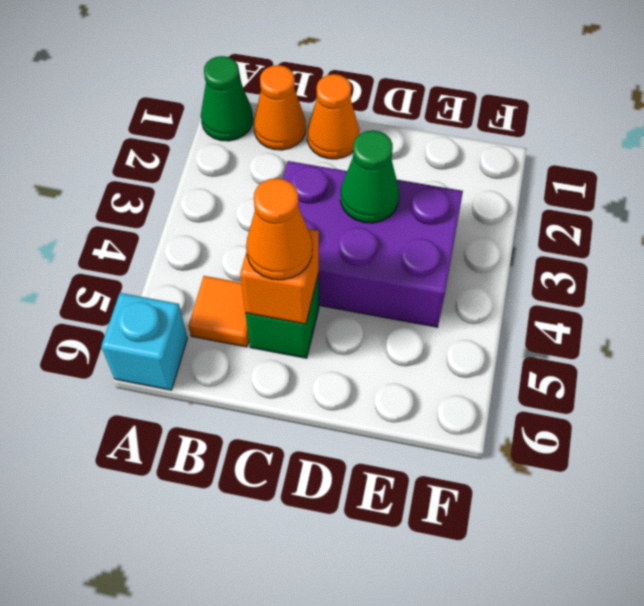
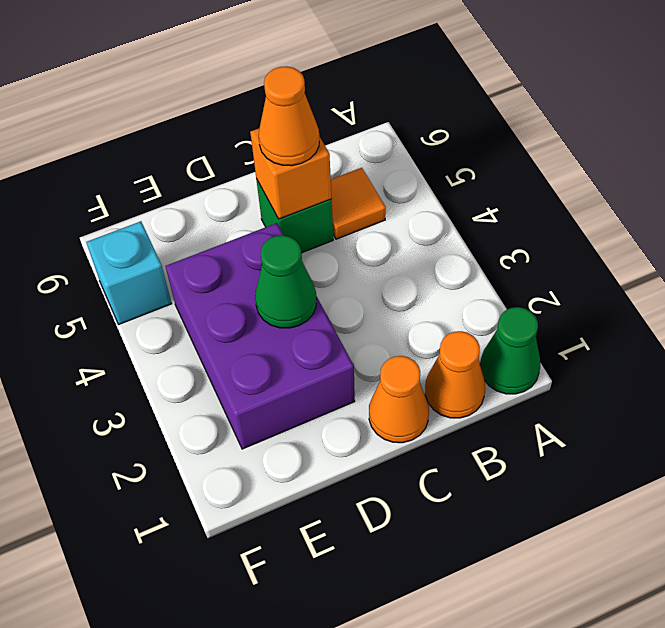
cyan 1x1 brick [101,293,187,390] -> cyan 1x1 brick moved to [86,221,172,325]
purple 2x3 brick [283,161,463,327] -> purple 2x3 brick turned to [166,223,355,449]

